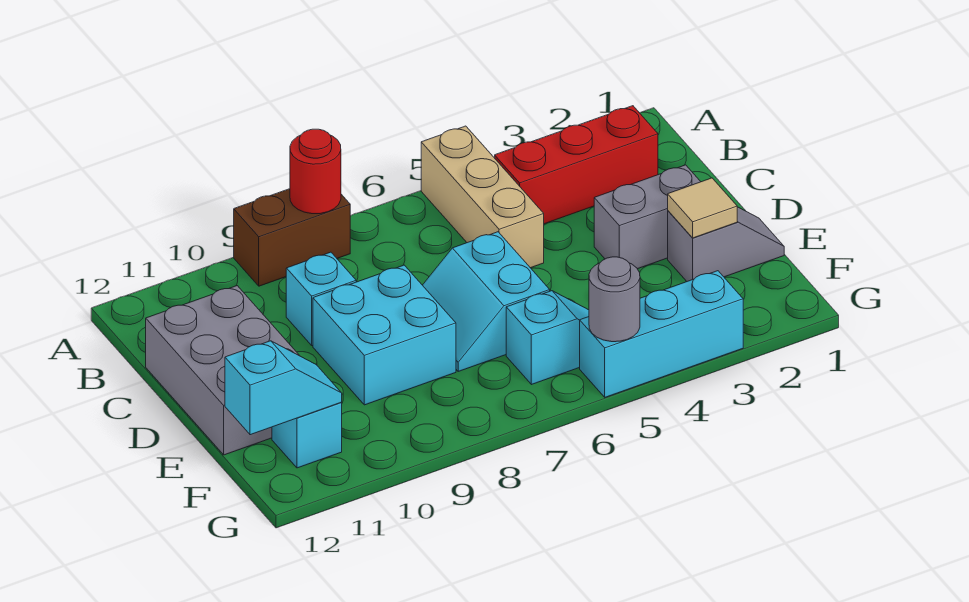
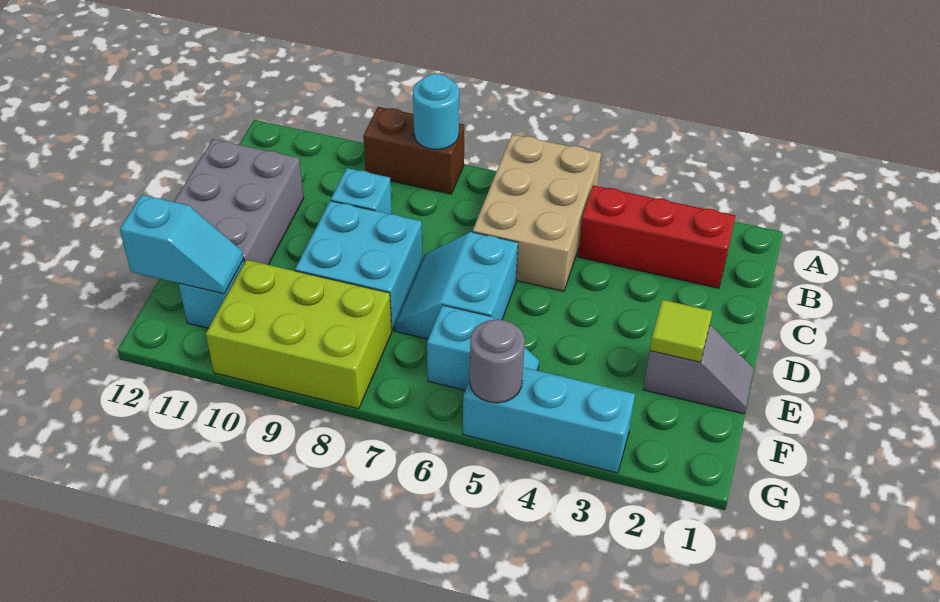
tan 1x3 brick [421,126,544,268] -> tan 2x3 brick [473,134,601,291]
red 1x1 round brick [290,129,341,214] -> cyan 1x1 round brick [413,74,459,149]
grey 1x2 brick [594,165,701,269] -> none
tan 1x1 tile [668,178,737,238] -> lime 1x1 tile [650,300,712,362]
none -> lime 2x3 brick [206,260,392,409]

